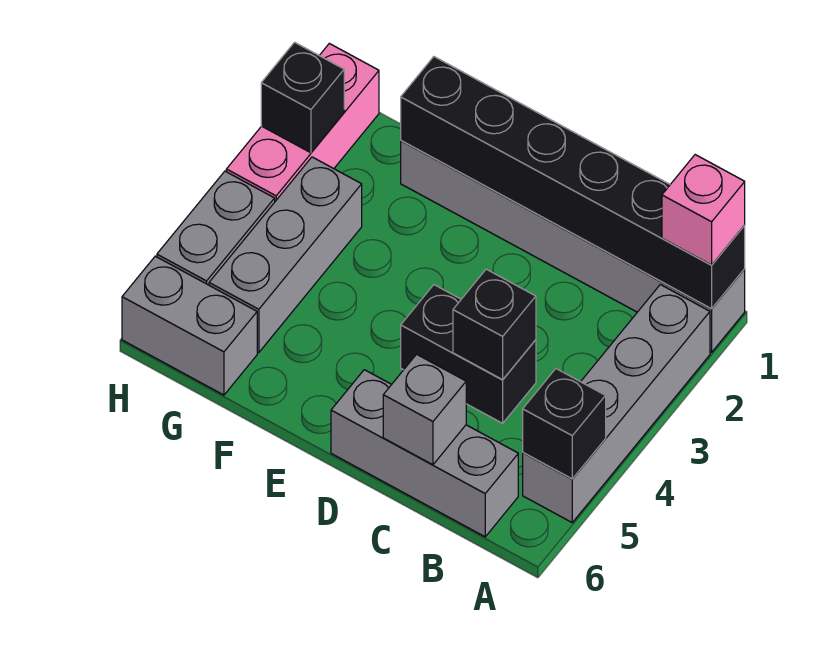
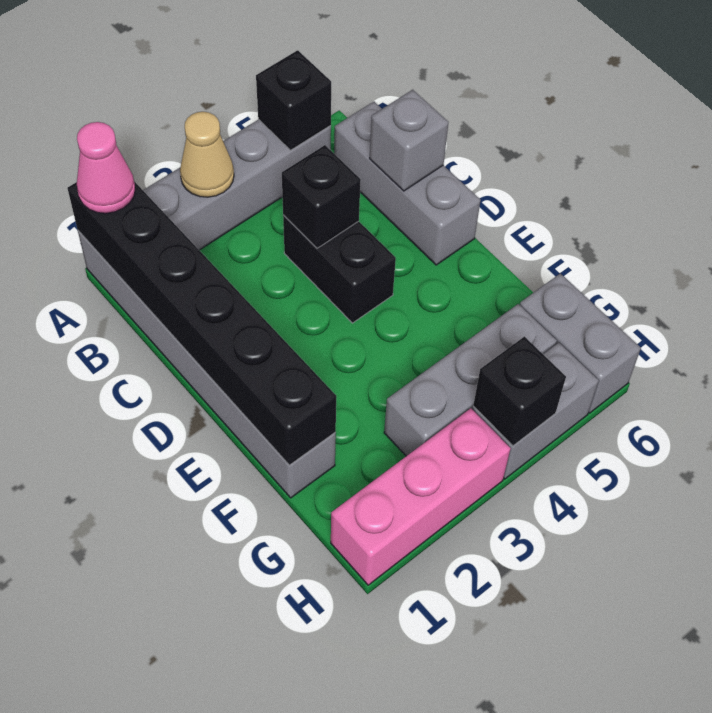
pink 1x1 brick [662,155,745,265] -> pink 1x1 cone [77,122,135,213]
none -> tan 1x1 cone [180,112,234,197]
black 1x1 brick [261,42,344,153] -> black 1x1 brick moved to [473,337,566,446]

